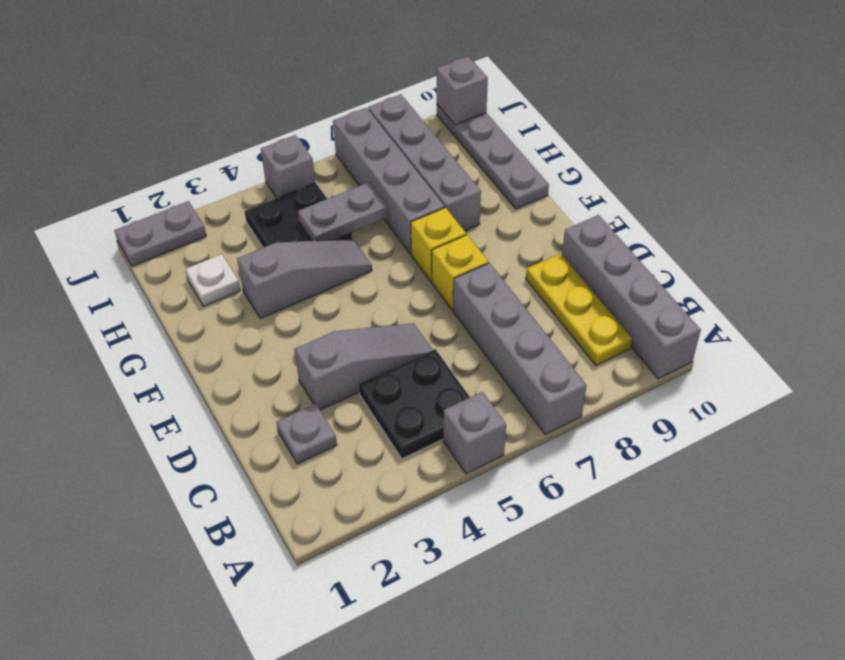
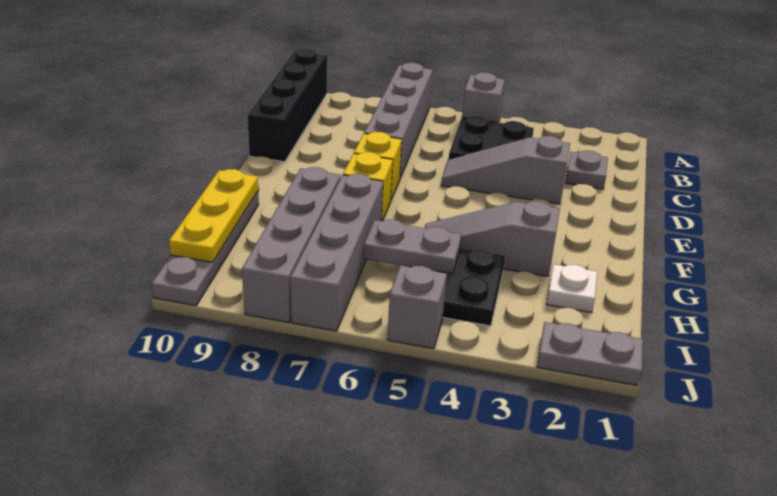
grey 1x4 brick [562,215,701,379] -> black 1x4 brick [247,48,327,162]
yellow 1x3 plate [526,253,632,365] -> yellow 1x3 plate moved to [169,169,258,262]
grey 1x1 brick [437,56,488,125] -> none

